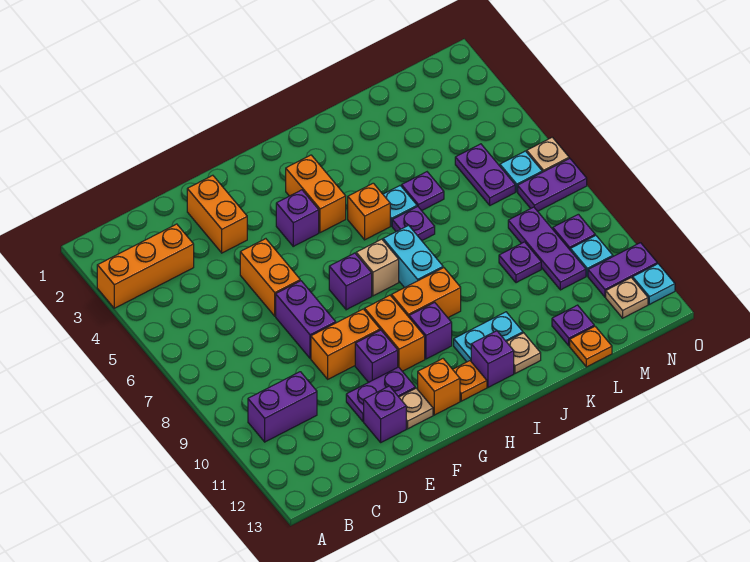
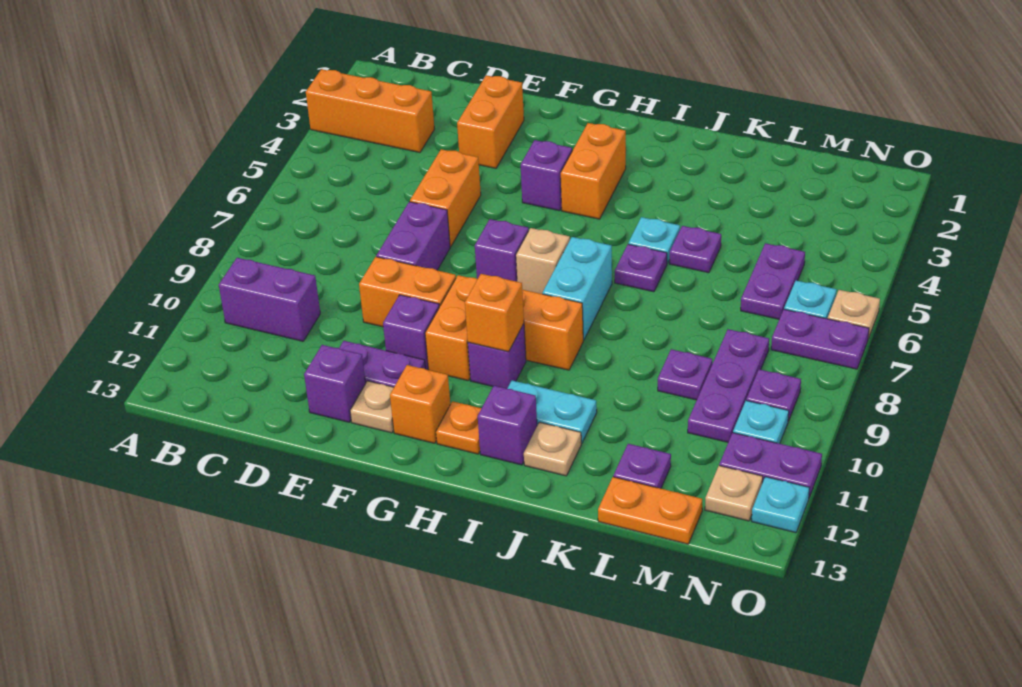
orange 1x1 brick [348,183,390,240] -> orange 1x1 brick moved to [465,274,524,352]
orange 1x1 plate [570,326,612,367] -> orange 1x2 plate [598,477,702,544]

